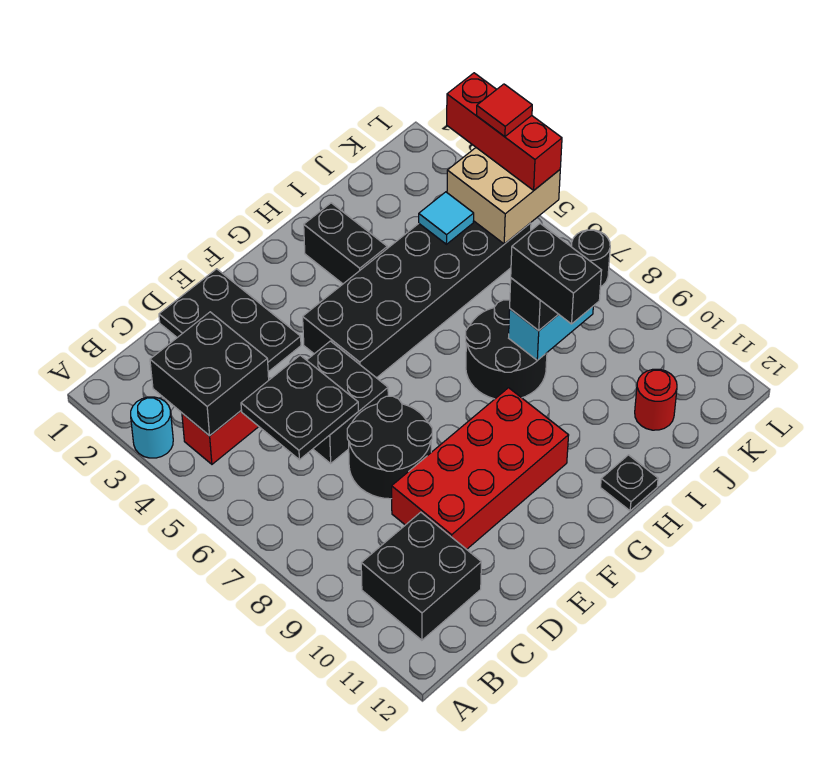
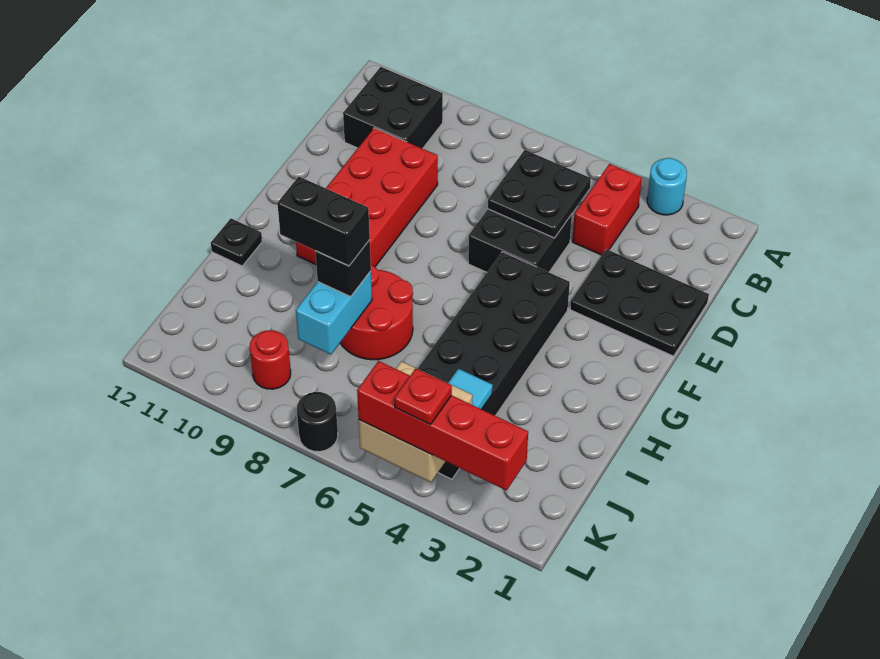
black 2x2 brick [150,312,269,436] -> none
black 2x2 round brick [347,396,432,499] -> none
black 1x2 brick [304,203,387,284] -> none
black 2x2 round brick [465,300,547,399] -> red 2x2 round brick [340,265,413,360]
red 1x1 round brick [635,369,677,430] -> red 1x1 round brick moved to [250,330,291,389]
red 1x3 brick [447,73,562,191] -> red 1x4 brick [357,361,528,490]
red 1x1 tile [477,84,532,137] -> red 1x1 plate [394,368,452,425]

